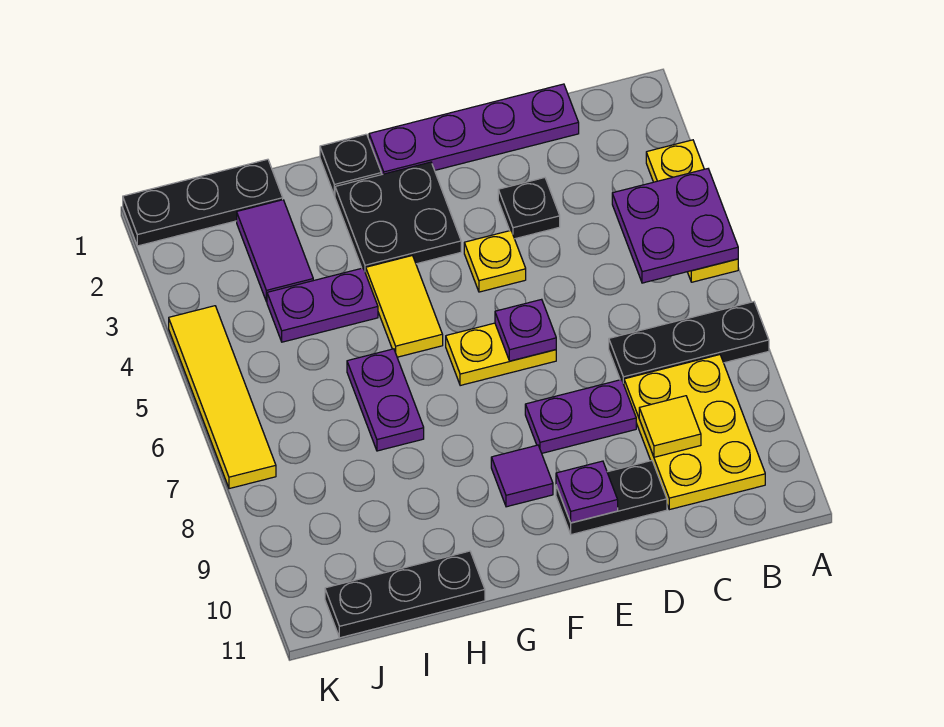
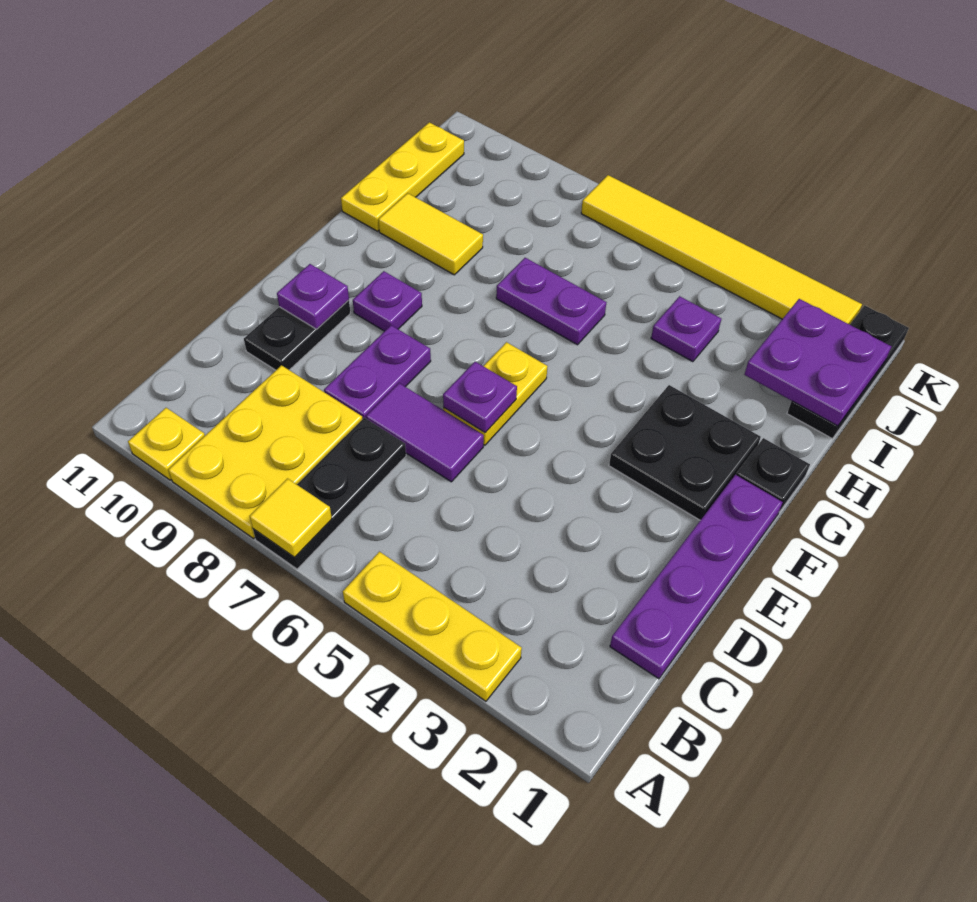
purple 2x2 plate [612,169,738,283] -> purple 2x2 plate moved to [744,299,892,426]
yellow 2x3 plate [624,355,765,510] -> yellow 2x3 plate turned to [168,365,362,539]
yellow 1x1 tile [639,396,701,457] -> yellow 1x1 tile moved to [250,479,332,557]
black 1x1 plate [498,178,560,239] -> none
yellow 1x1 plate [464,231,526,292] -> yellow 1x1 plate moved to [128,408,205,480]
purple 1x1 tile [491,445,553,507] -> purple 1x1 plate [353,271,422,331]
yellow 1x2 tile [366,256,443,357] -> yellow 1x2 tile moved to [378,193,483,275]
purple 1x2 plate [267,268,378,342] -> purple 1x1 plate [651,296,721,362]
black 1x3 plate [325,551,485,638] -> yellow 1x3 plate [341,122,464,231]
purple 1x2 tile [237,200,313,302] -> purple 1x2 tile moved to [366,383,484,482]
yellow 1x4 tile [169,306,276,489] -> yellow 1x6 tile [581,175,862,325]

